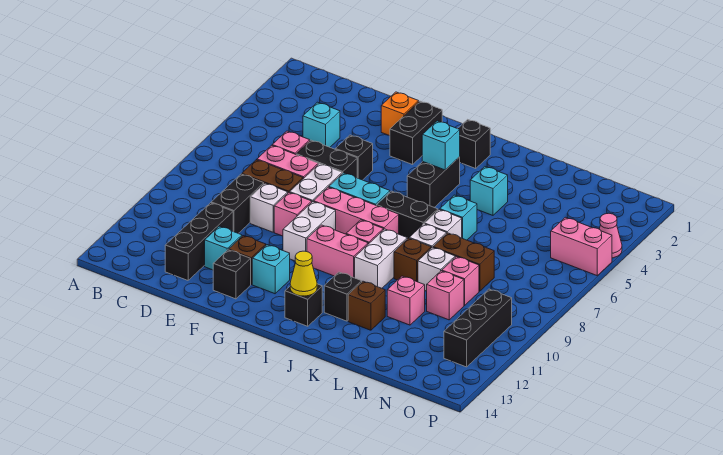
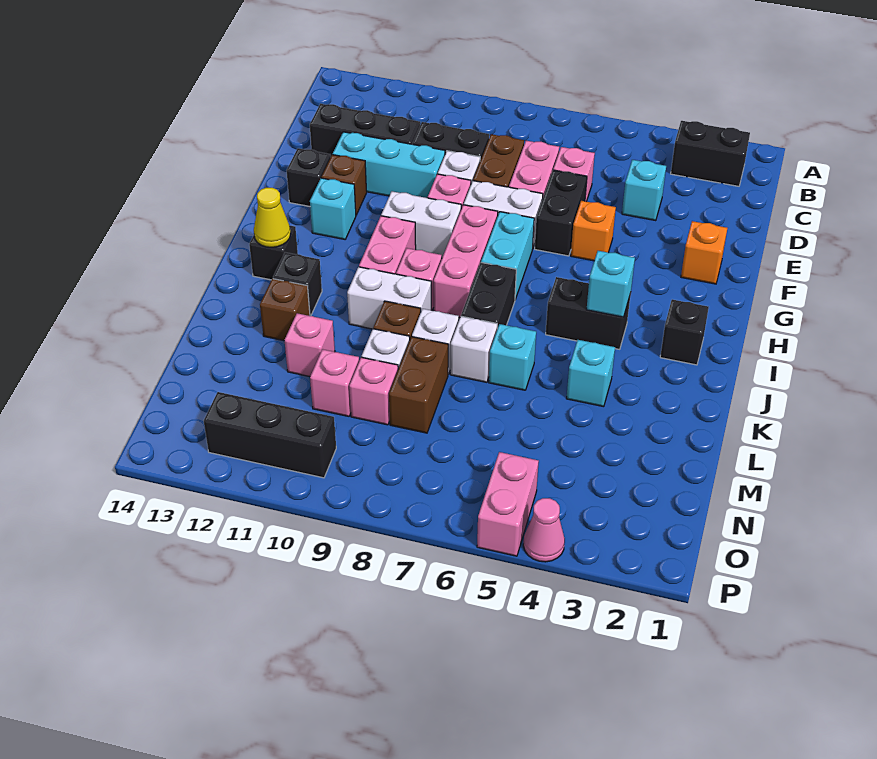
cyan 1x1 brick [205,226,242,270] -> cyan 1x3 brick [333,132,445,198]
black 1x1 brick [335,135,373,180] -> orange 1x1 brick [571,201,616,261]
black 1x2 brick [390,101,442,165] -> black 1x2 brick moved to [671,121,750,186]

